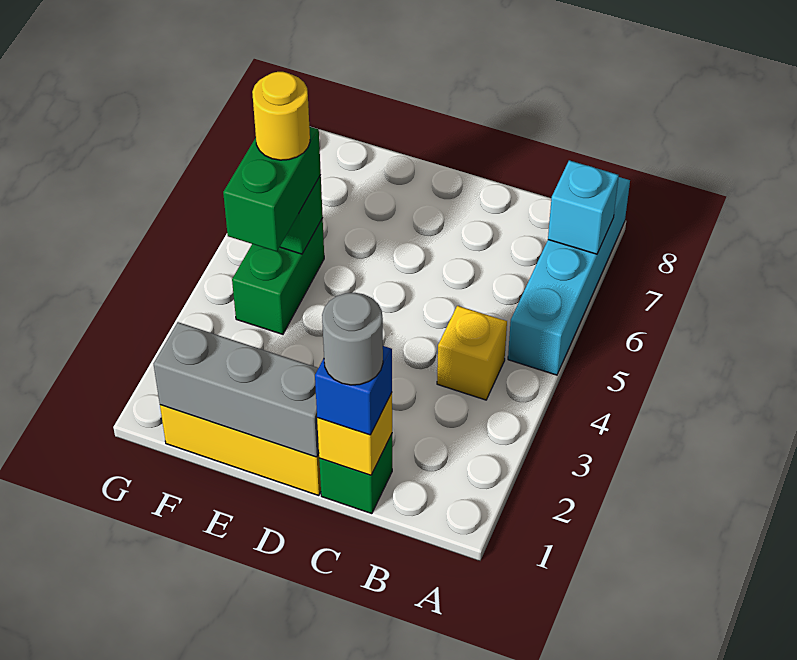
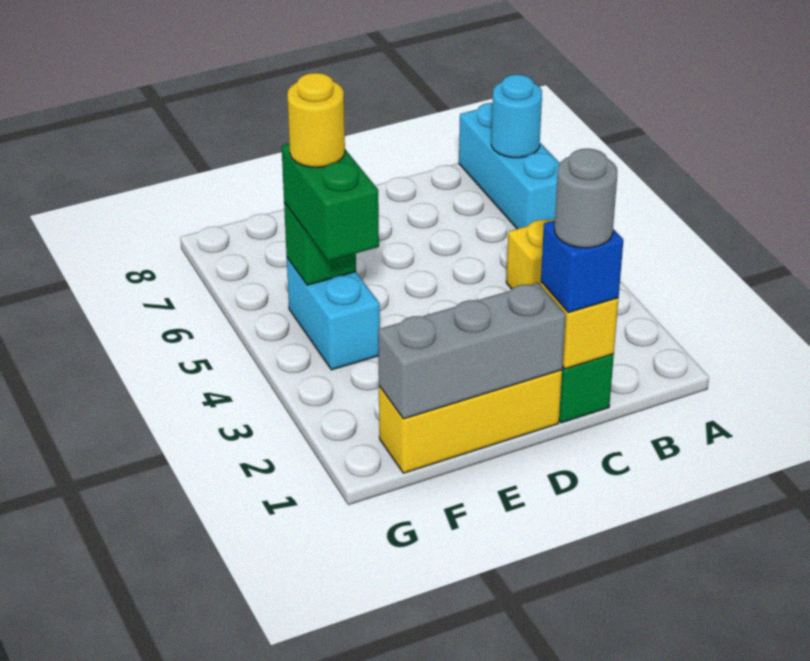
cyan 1x4 brick [508,177,630,375] -> cyan 1x3 brick [459,103,560,229]
cyan 1x1 brick [548,160,619,254] -> cyan 1x1 round brick [491,75,542,158]
green 1x2 brick [232,218,324,334] -> cyan 1x2 brick [287,258,380,370]

